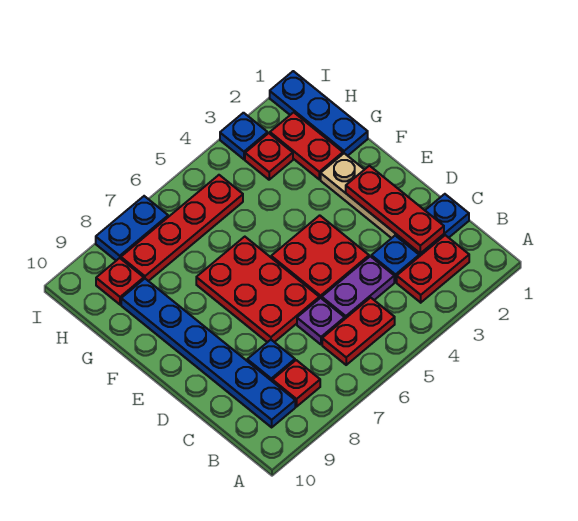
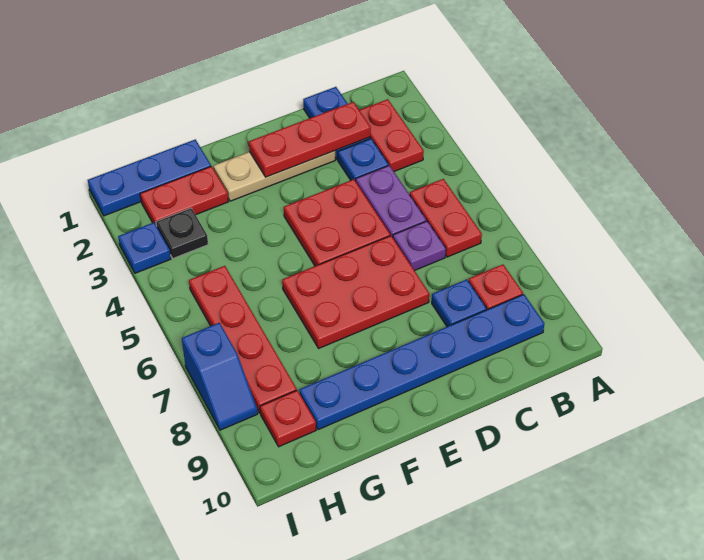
red 1x1 plate [245,133,293,180] -> black 1x1 plate [156,208,208,258]
blue 1x2 plate [96,196,168,261] -> blue 1x2 slope [182,323,258,430]

